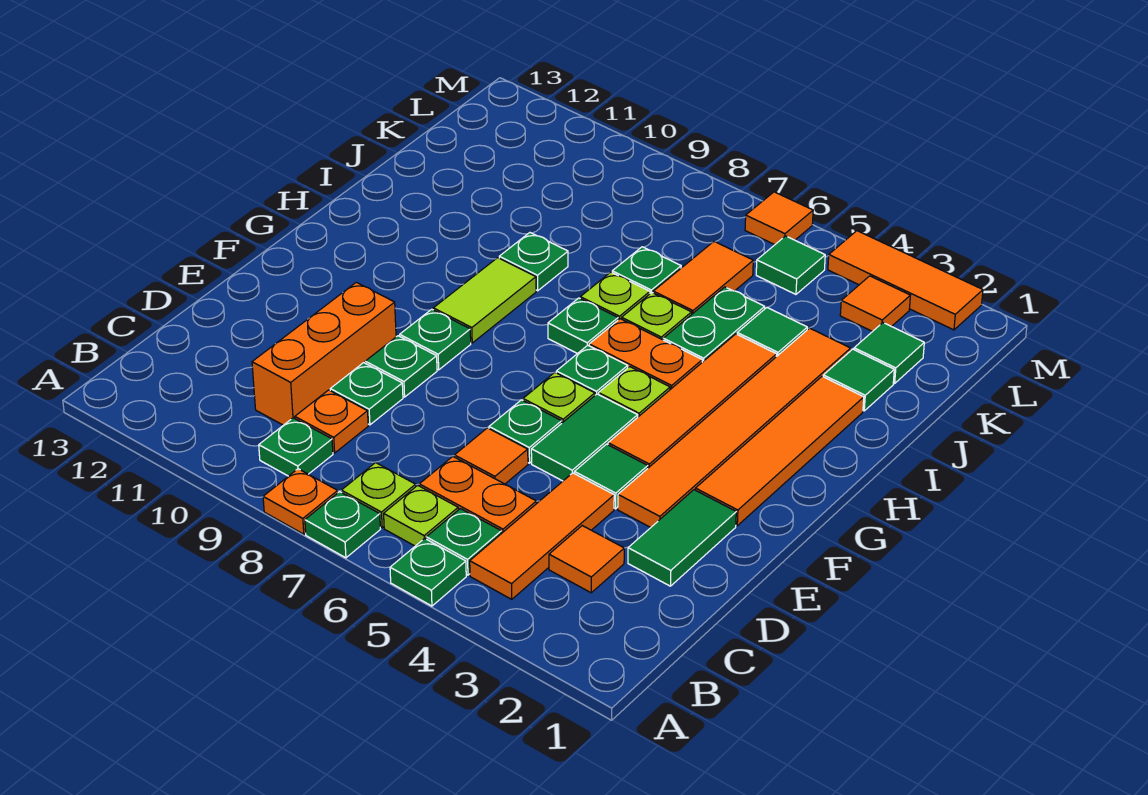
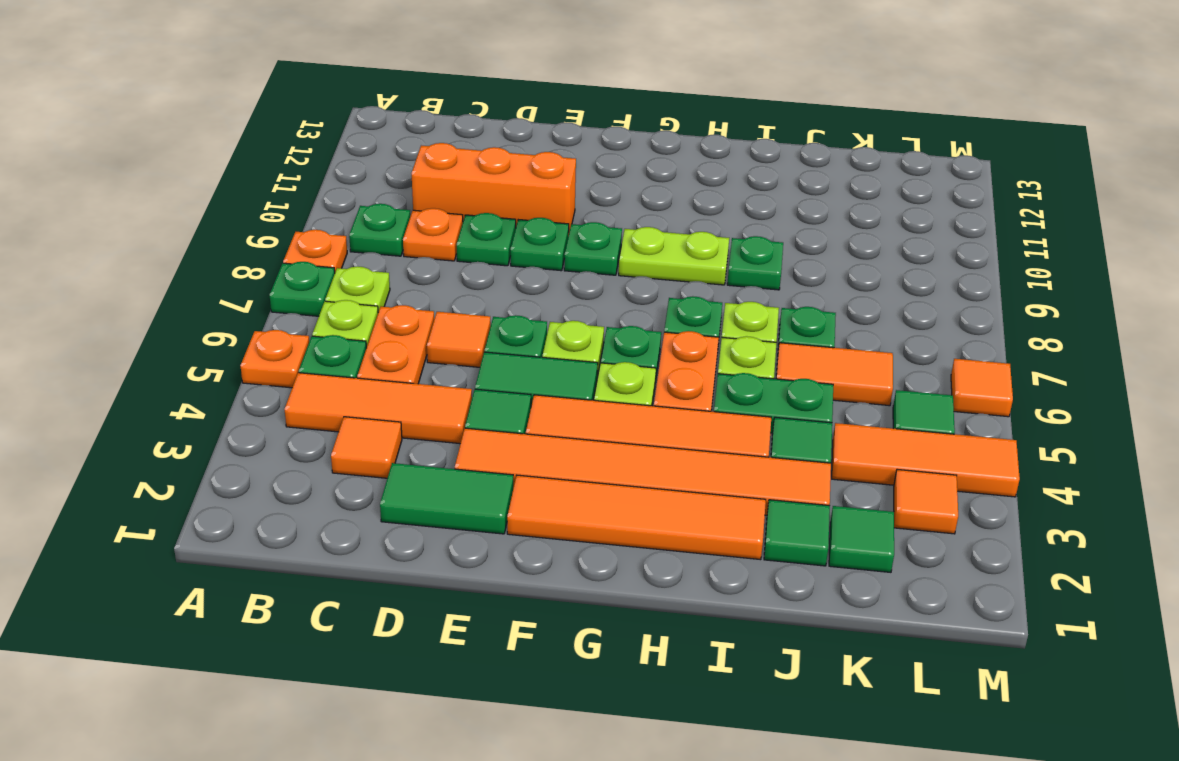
green 1x1 plate [390,538,466,606] -> orange 1x1 plate [240,330,309,388]
lime 1x2 tile [433,258,536,343] -> lime 1x2 plate [619,227,729,285]
orange 1x3 tile [828,231,983,330] -> orange 1x3 tile turned to [832,423,1020,497]

